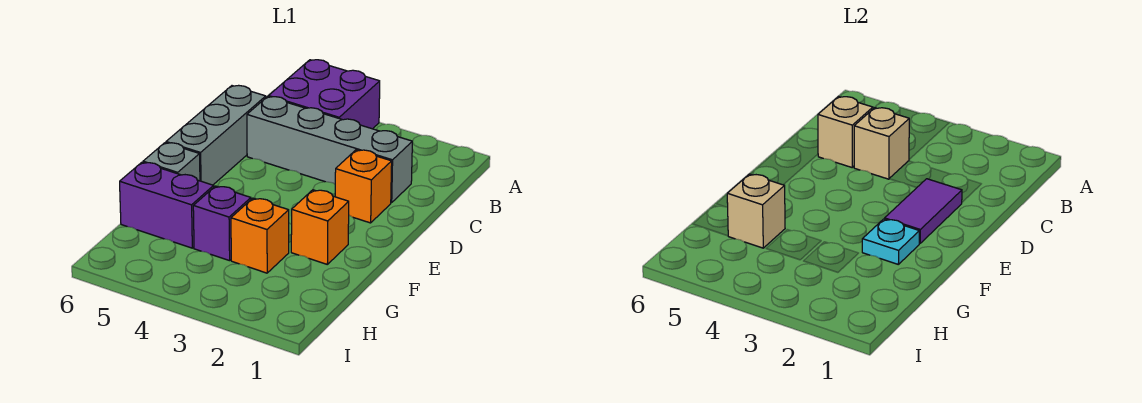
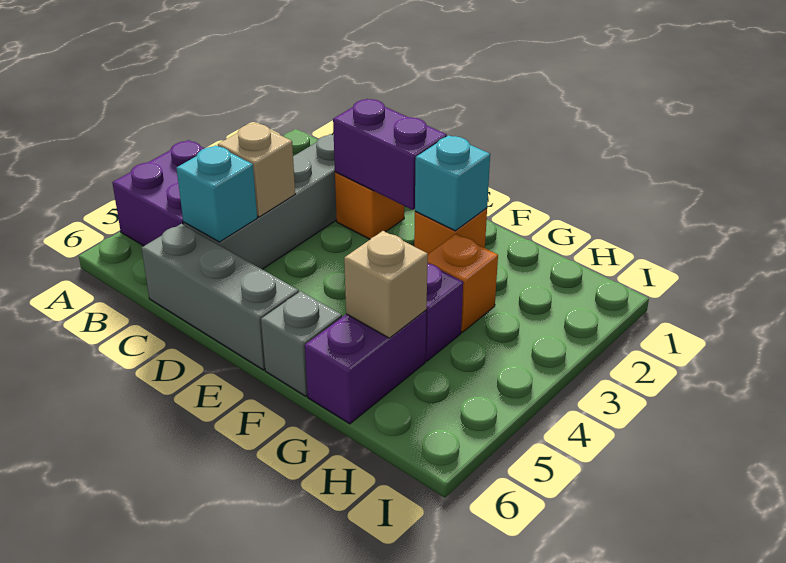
tan 1x1 brick [818,97,873,167] -> cyan 1x1 brick [176,145,257,242]
purple 1x2 tile [885,179,962,243] -> purple 1x2 brick [333,99,447,210]
cyan 1x1 plate [862,219,919,264] -> cyan 1x1 brick [415,135,490,231]

